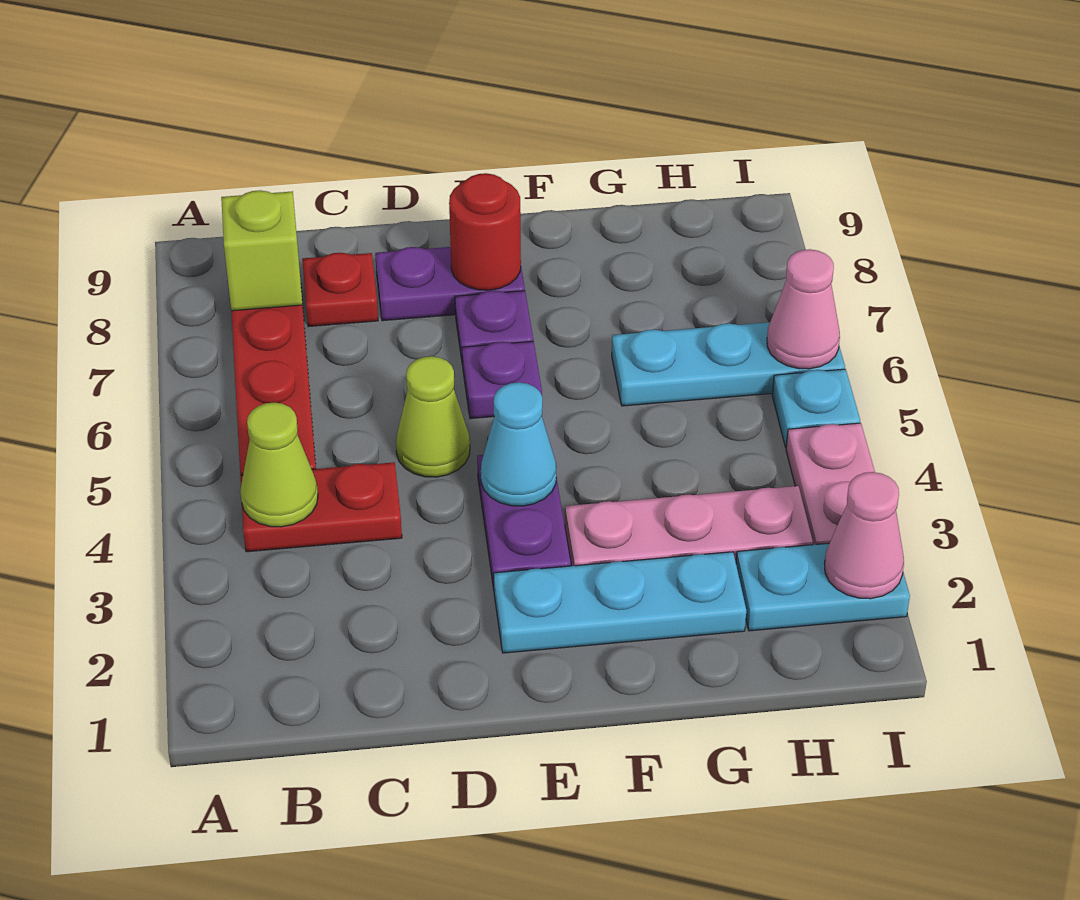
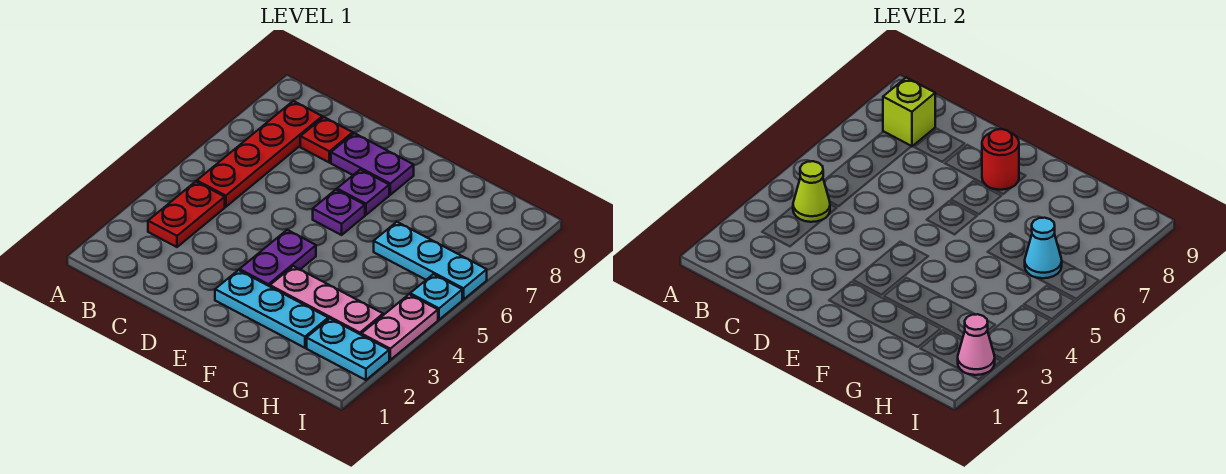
red 1x2 plate [240,462,402,552] -> red 1x2 plate turned to [148,182,225,247]
lime 1x1 cone [396,356,470,477] -> none
cyan 1x1 cone [481,382,556,506] -> cyan 1x1 cone moved to [1025,218,1062,278]
pink 1x1 cone [767,249,840,369] -> none

